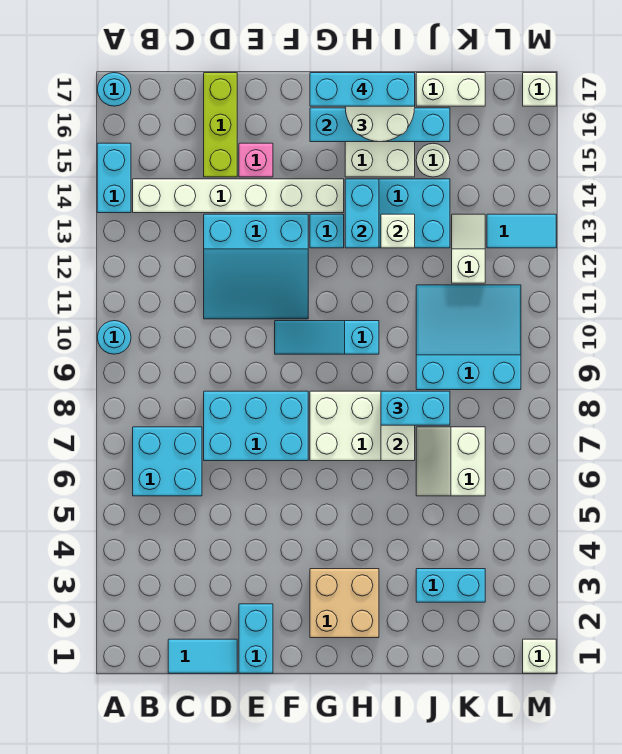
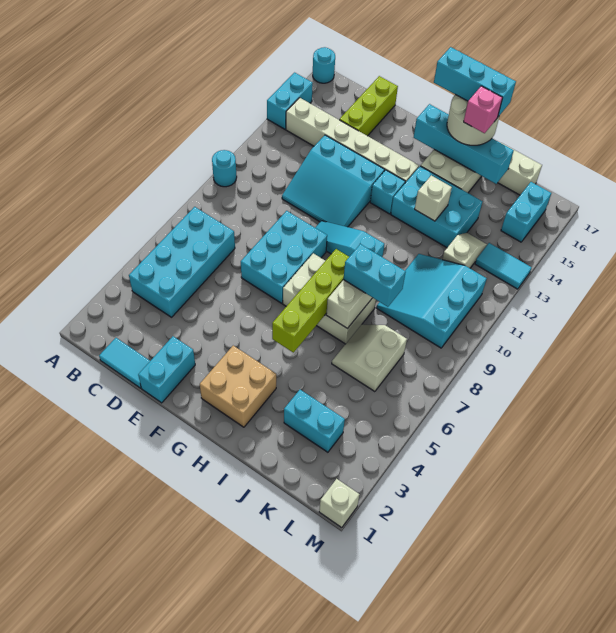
cyan 2x2 brick [133,427,202,496] -> cyan 2x4 brick [129,207,235,317]
cyan 2x3 brick [204,391,308,461] -> cyan 2x3 brick turned to [241,211,327,303]
pink 1x1 brick [239,143,273,177] -> pink 1x1 brick moved to [464,86,503,133]
none -> lime 1x4 brick [272,249,349,352]
cyan 1x2 brick [345,179,379,248] -> cyan 1x2 brick moved to [501,182,551,242]
cyan 3x3 slope [416,285,521,390] -> cyan 3x3 slope turned to [377,254,487,348]
white 1x1 round brick [416,143,450,177] -> none
white 1x1 brick [523,73,556,106] -> none

